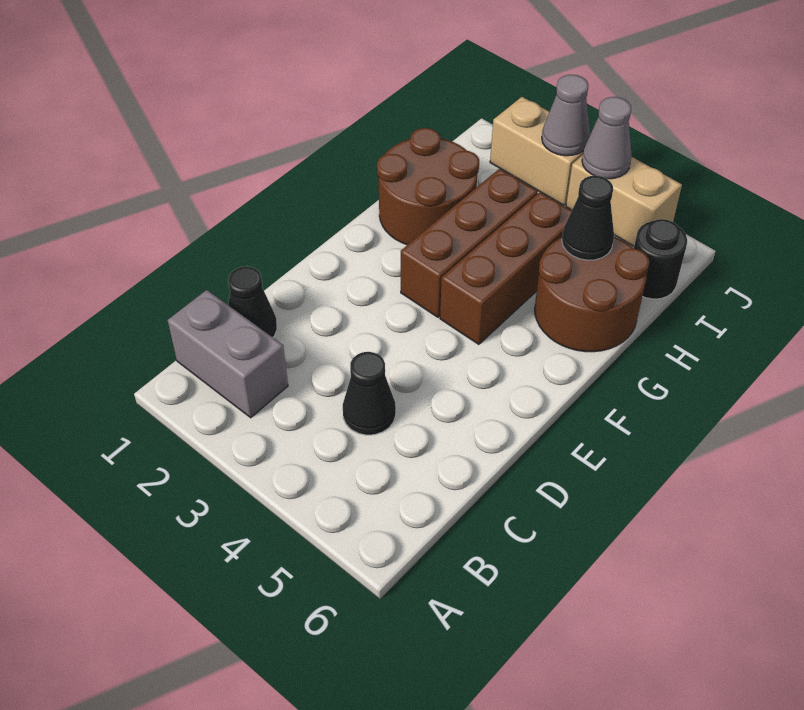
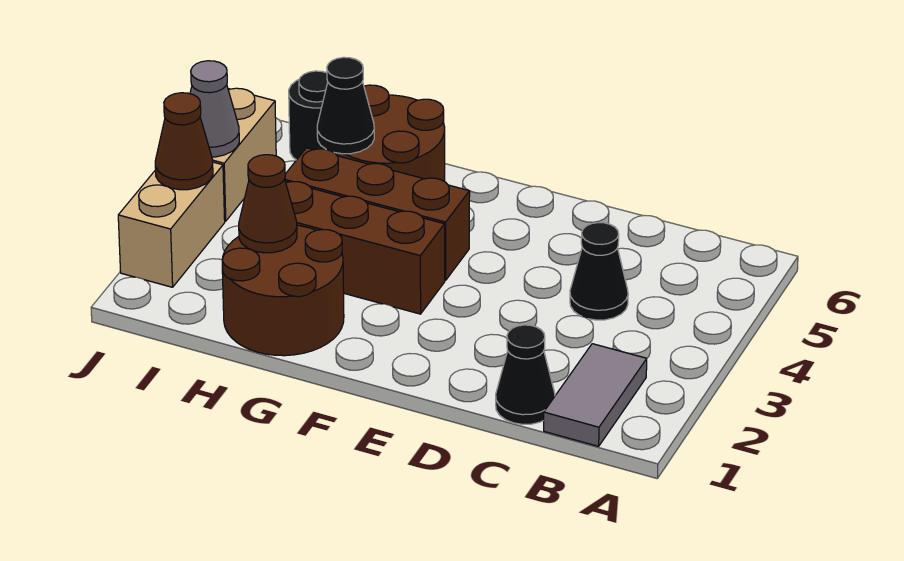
grey 1x2 brick [168,290,288,418] -> grey 1x2 tile [544,344,647,446]
none -> brown 1x1 cone [239,155,297,253]
grey 1x1 cone [542,75,590,156] -> brown 1x1 cone [155,93,213,190]

